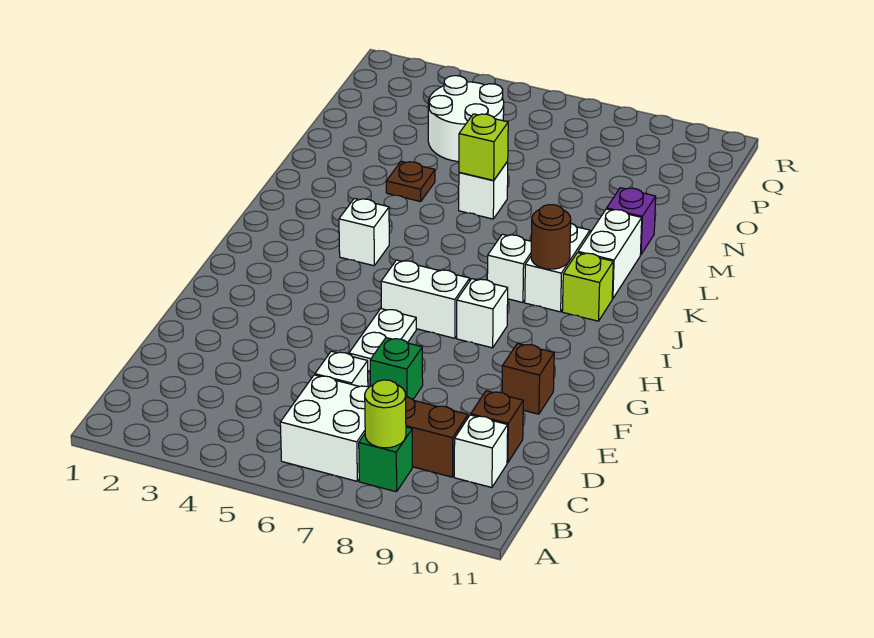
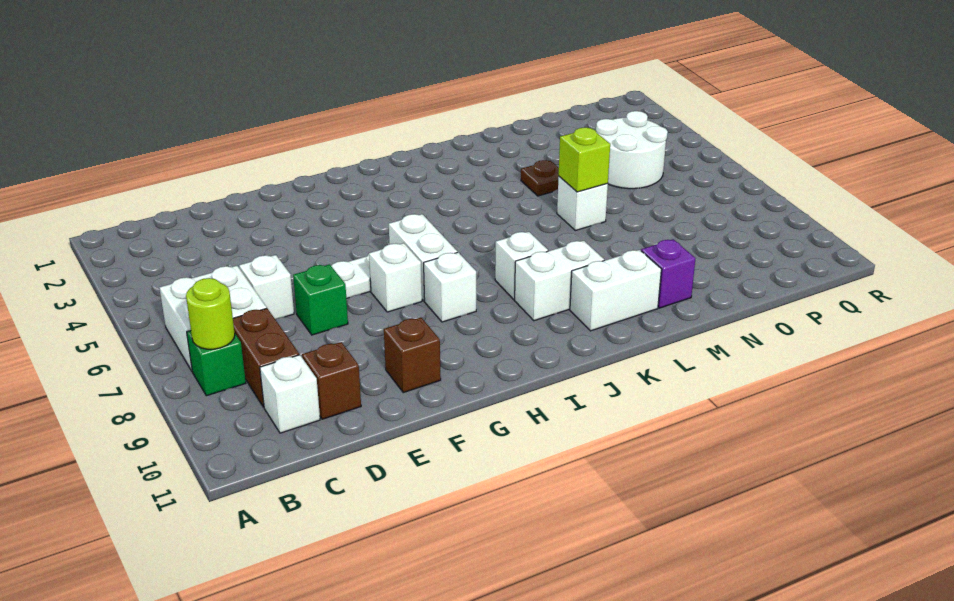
white 1x1 brick [339,198,389,266] -> white 1x1 brick moved to [369,243,422,312]
brown 1x1 round brick [531,205,571,269] -> none
lime 1x1 brick [562,253,613,321] -> none

